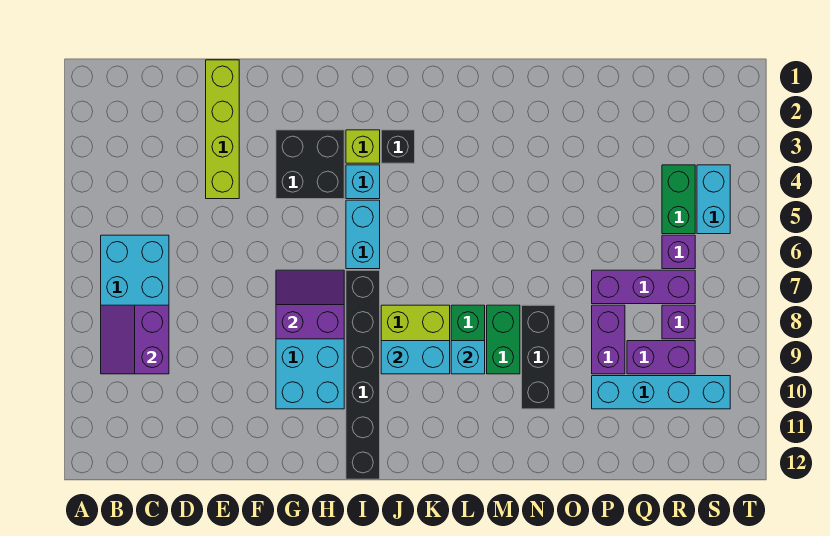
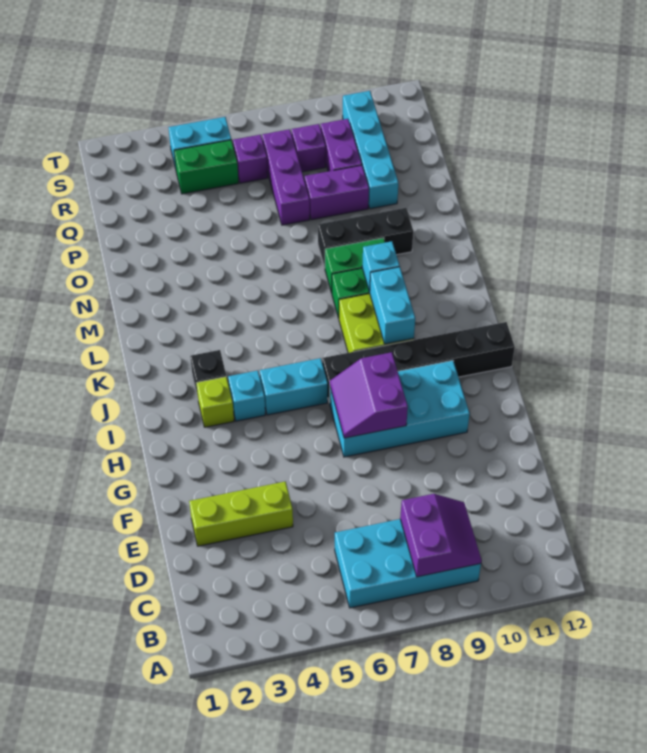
purple 2x2 slope [101,305,169,374] -> purple 2x2 slope turned to [400,494,482,577]
lime 1x4 brick [206,60,239,199] -> lime 1x3 brick [189,481,293,546]
black 2x2 brick [276,130,344,199] -> none

